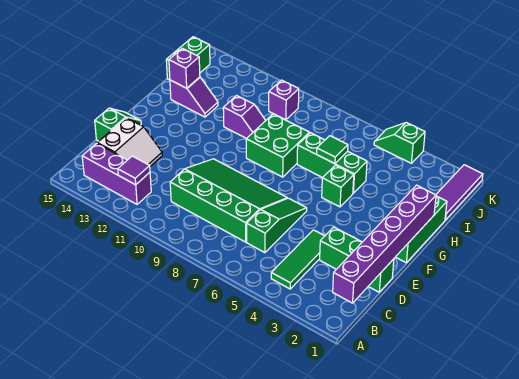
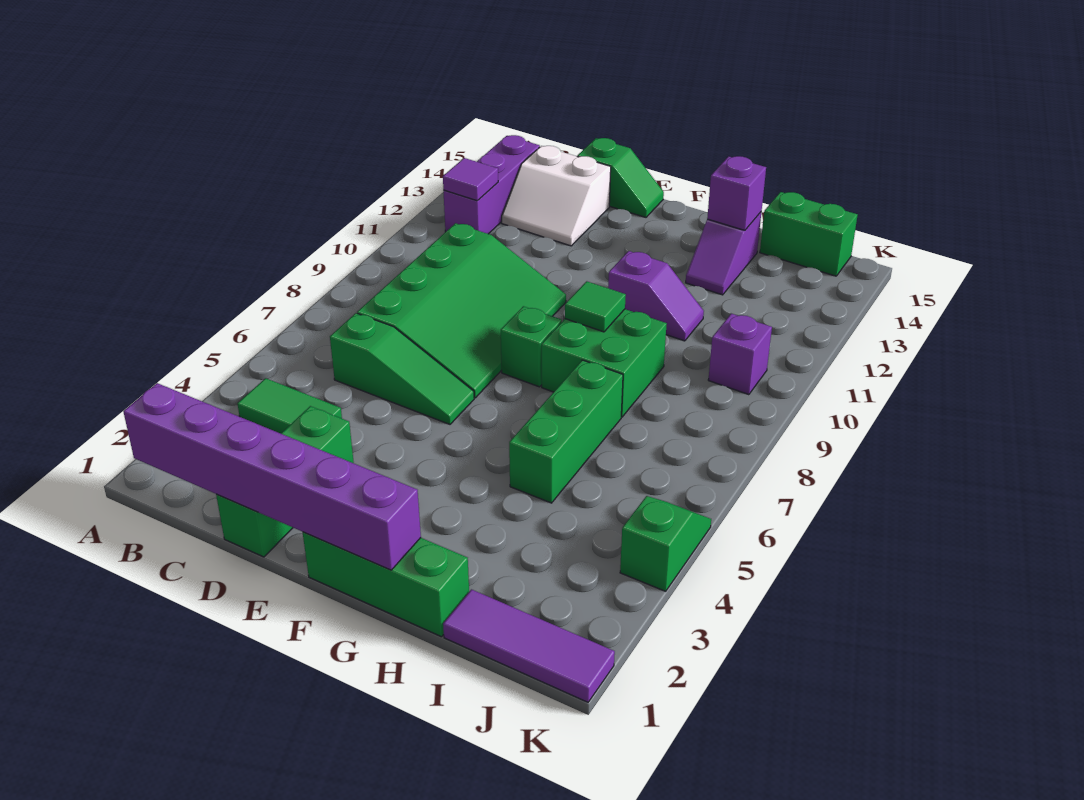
green 1x3 tile [271,230,324,289] -> green 1x2 tile [237,378,342,434]
green 1x1 brick [322,165,354,207] -> green 1x1 brick moved to [501,306,562,387]
green 1x1 tile [317,136,348,164] -> green 1x1 tile moved to [565,281,626,332]
purple 1x2 slope [223,96,266,139] -> purple 1x2 slope turned to [608,251,704,341]

